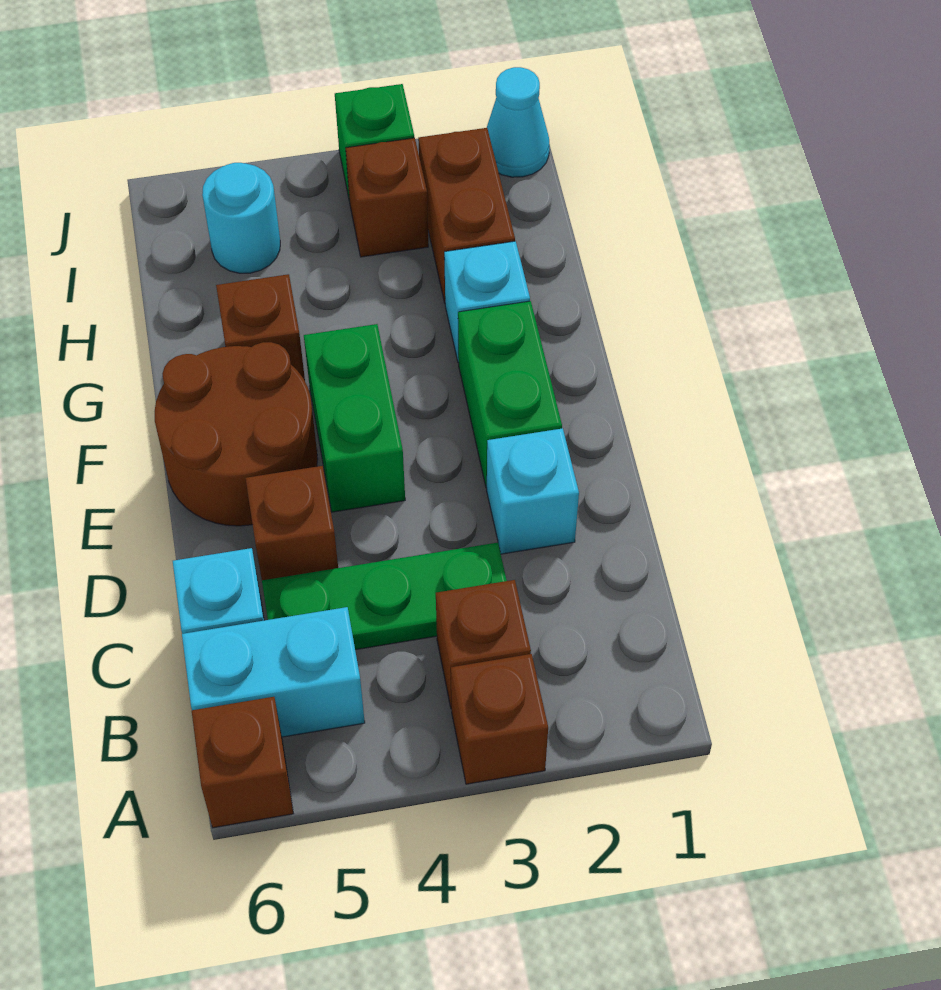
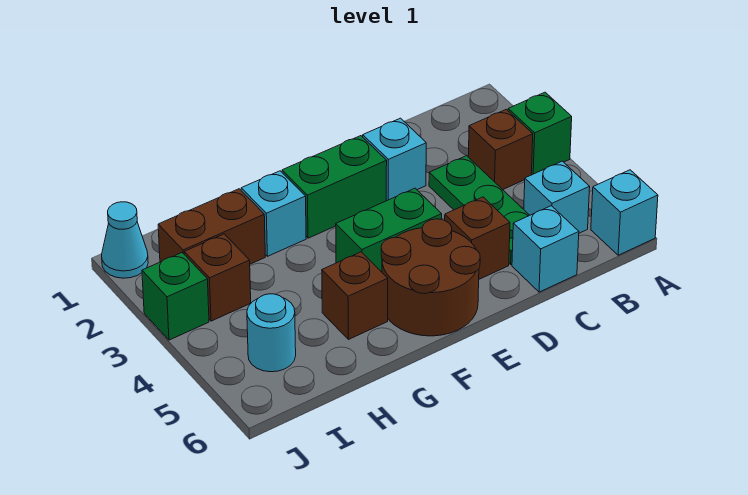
brown 1x1 brick [451,654,548,784] -> green 1x1 brick [508,92,572,175]
brown 1x1 brick [192,697,293,828] -> cyan 1x1 brick [591,170,658,255]
cyan 1x2 brick [182,607,365,737] -> cyan 1x1 brick [524,161,590,233]

